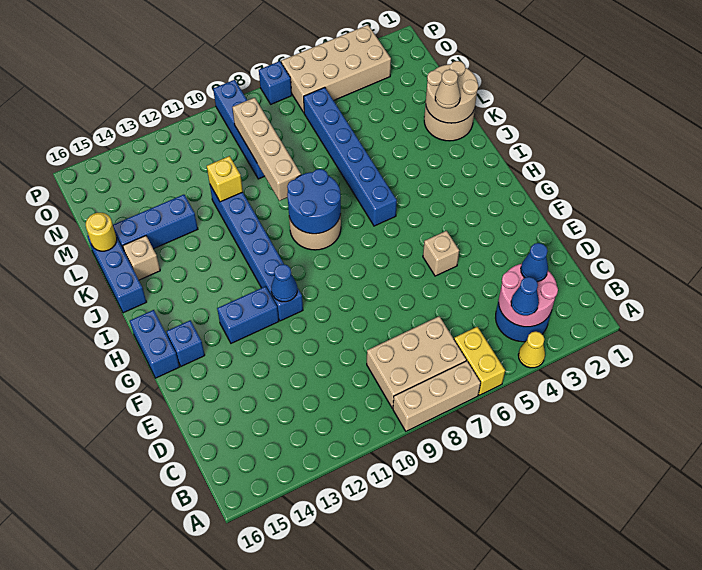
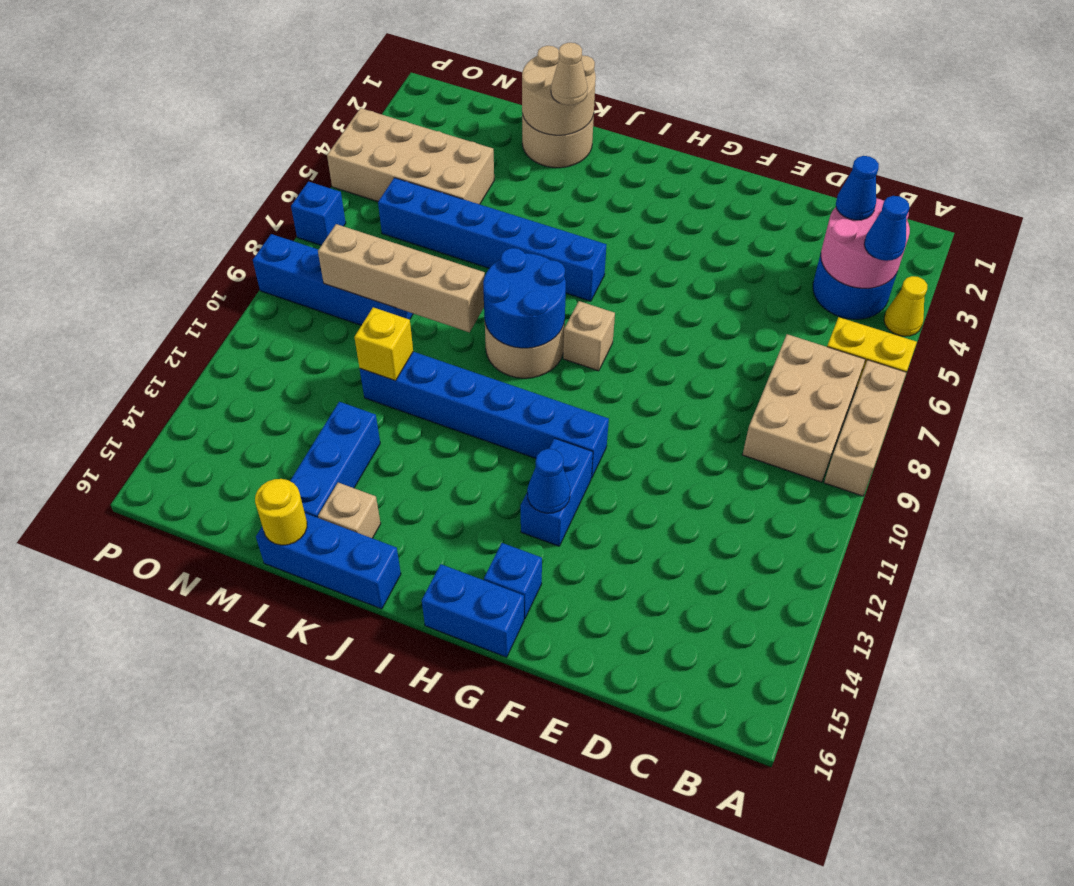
tan 1x1 brick [423,231,459,276] -> tan 1x1 brick moved to [563,301,615,371]
blue 1x1 cone [271,264,297,302] -> blue 1x1 cone moved to [527,449,570,513]
tan 2x4 brick [281,25,391,112] -> tan 2x4 brick turned to [327,108,494,204]

